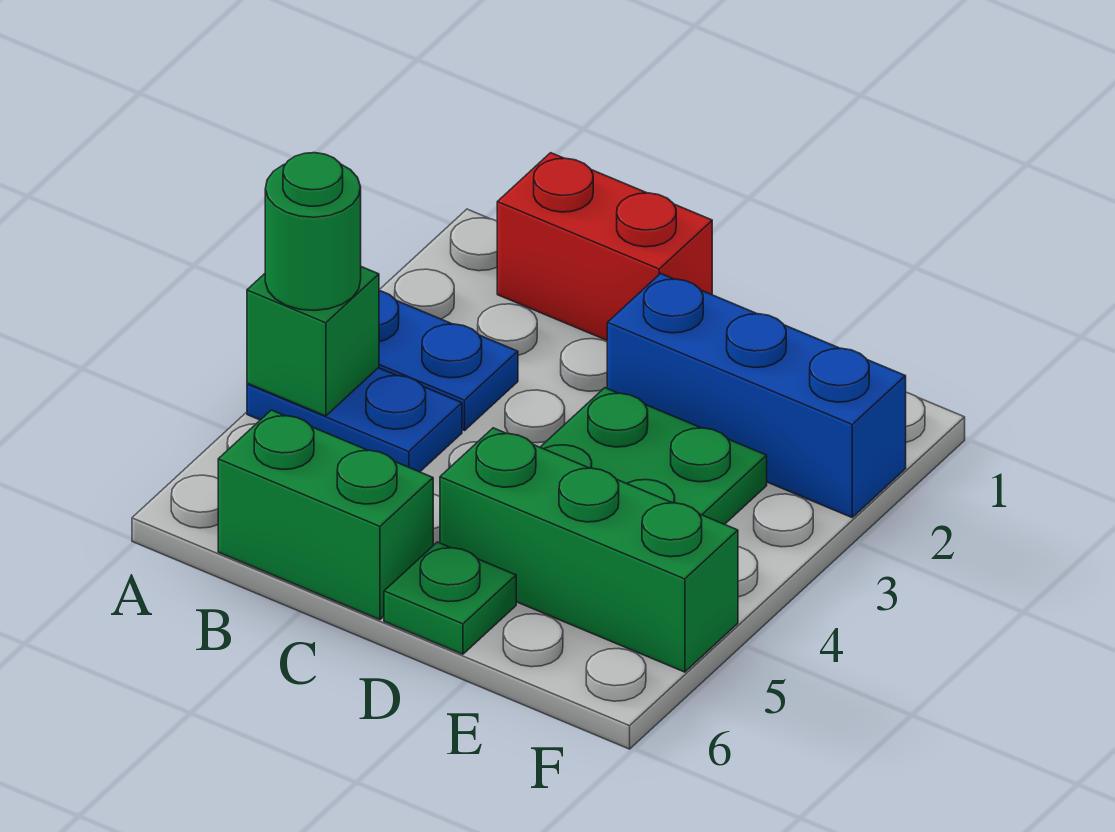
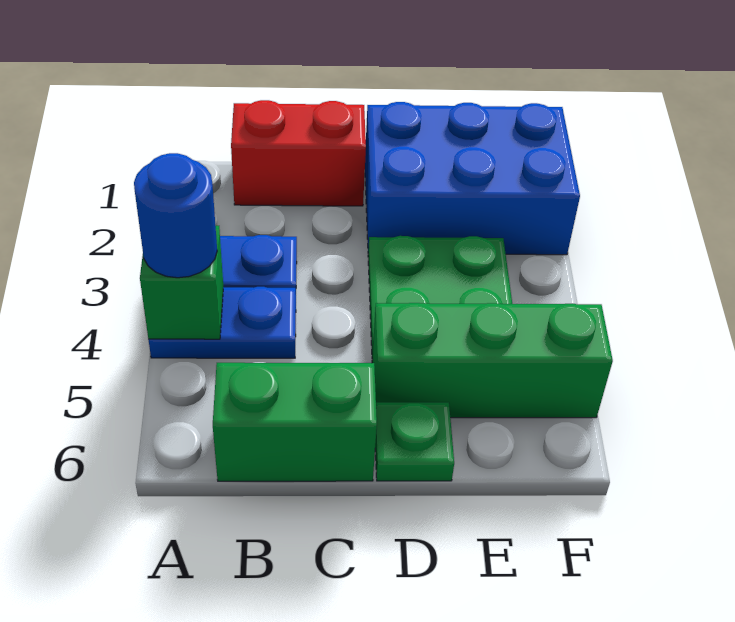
green 1x1 round brick [265,153,361,311] -> blue 1x1 round brick [134,153,217,278]
blue 1x3 brick [607,273,906,517] -> blue 2x3 brick [365,102,580,255]

